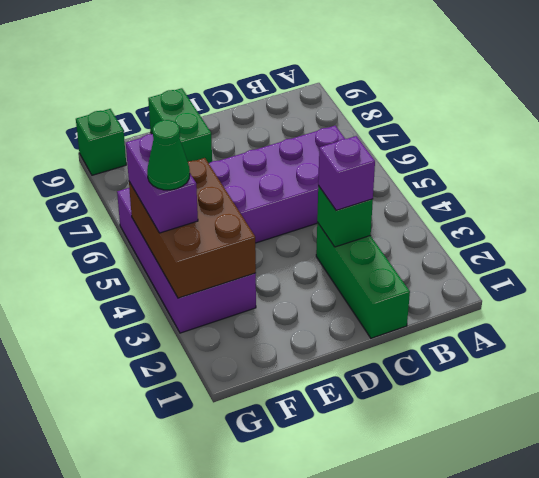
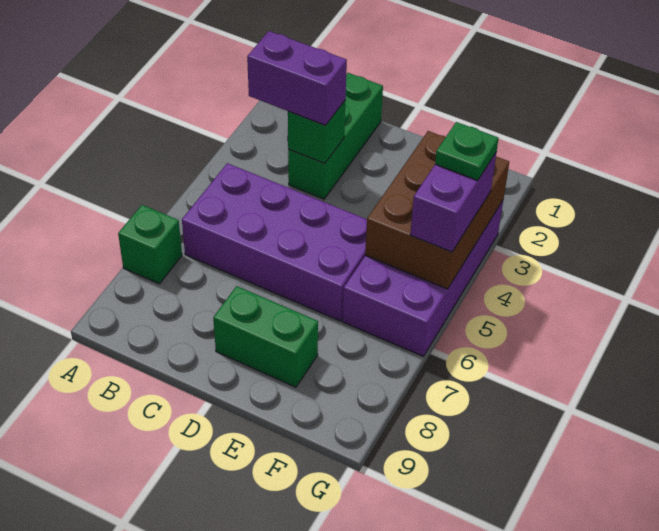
purple 1x1 brick [318,136,375,210] -> purple 1x2 brick [247,31,347,125]
green 1x2 brick [148,88,212,163] -> green 1x2 brick turned to [213,286,318,387]
green 1x1 cone [147,120,190,190] -> green 1x1 plate [435,122,499,180]
green 1x1 brick [76,109,126,175] -> green 1x1 brick moved to [118,205,182,284]

